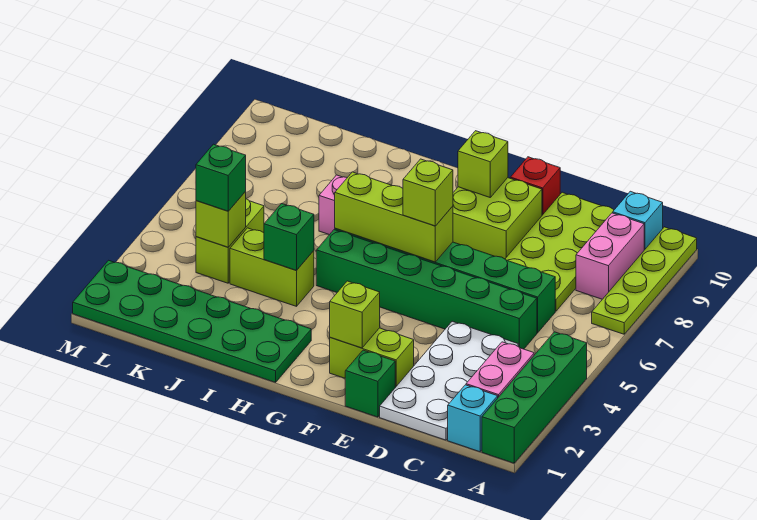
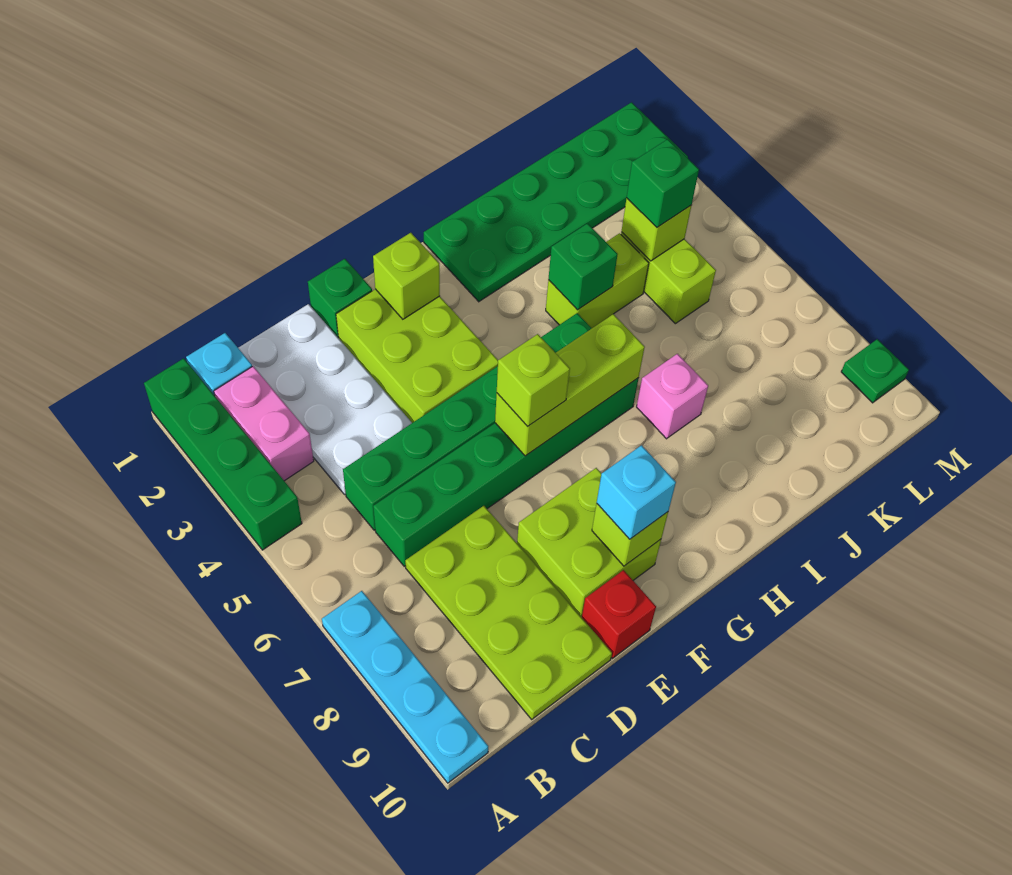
lime 1x4 plate [592,227,697,334] -> cyan 1x4 plate [322,591,488,783]
pink 1x2 brick [576,213,644,299] -> none
cyan 1x1 brick [613,191,663,250] -> cyan 1x1 brick moved to [597,445,676,539]
lime 1x2 brick [330,328,414,387] -> lime 2x3 brick [336,289,498,423]
none -> green 1x1 plate [841,339,909,403]

